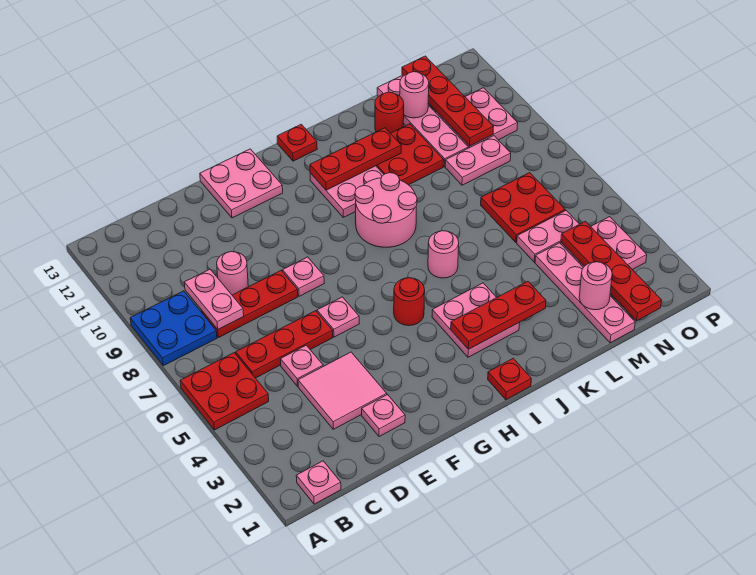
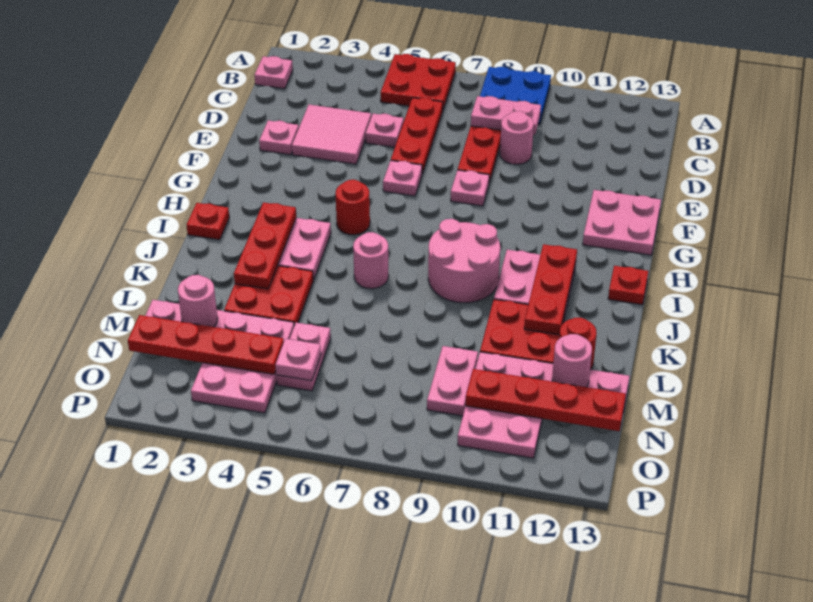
red 2x2 plate [481,173,565,242] -> red 2x2 plate moved to [224,266,313,326]
none -> pink 1x1 plate [276,339,321,381]

